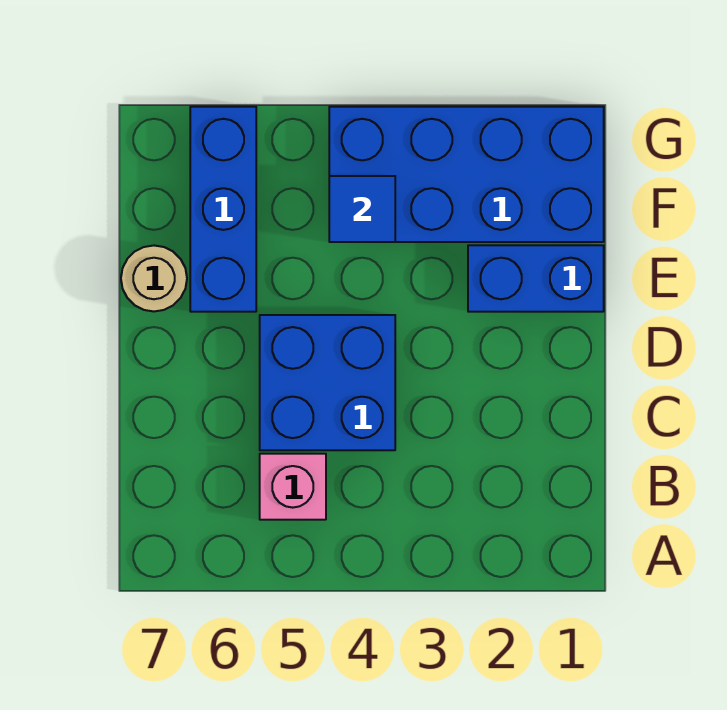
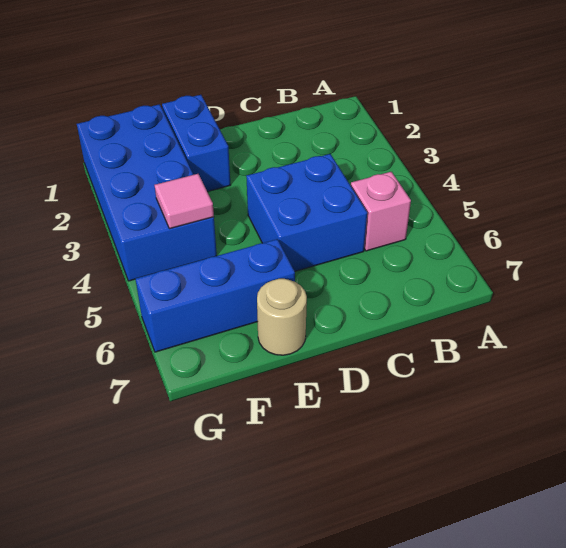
blue 1x1 tile [329,176,395,242] -> pink 1x1 tile [155,174,214,229]

